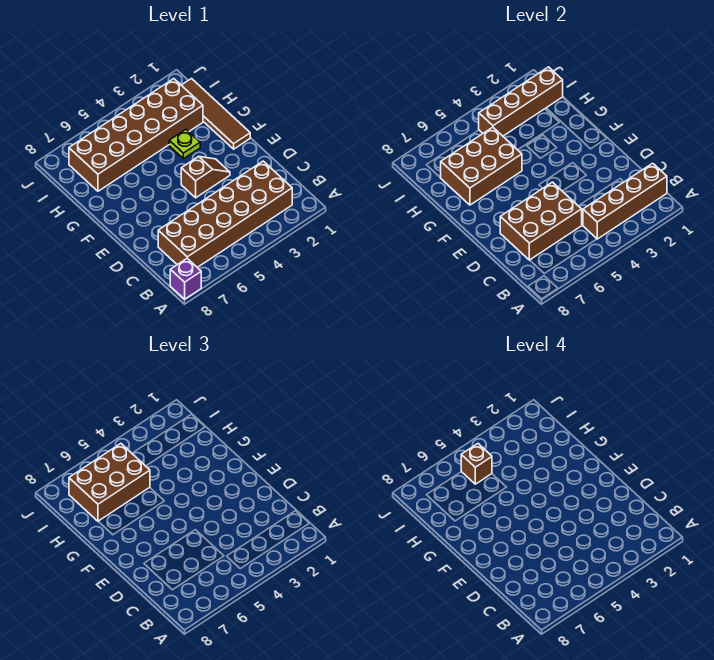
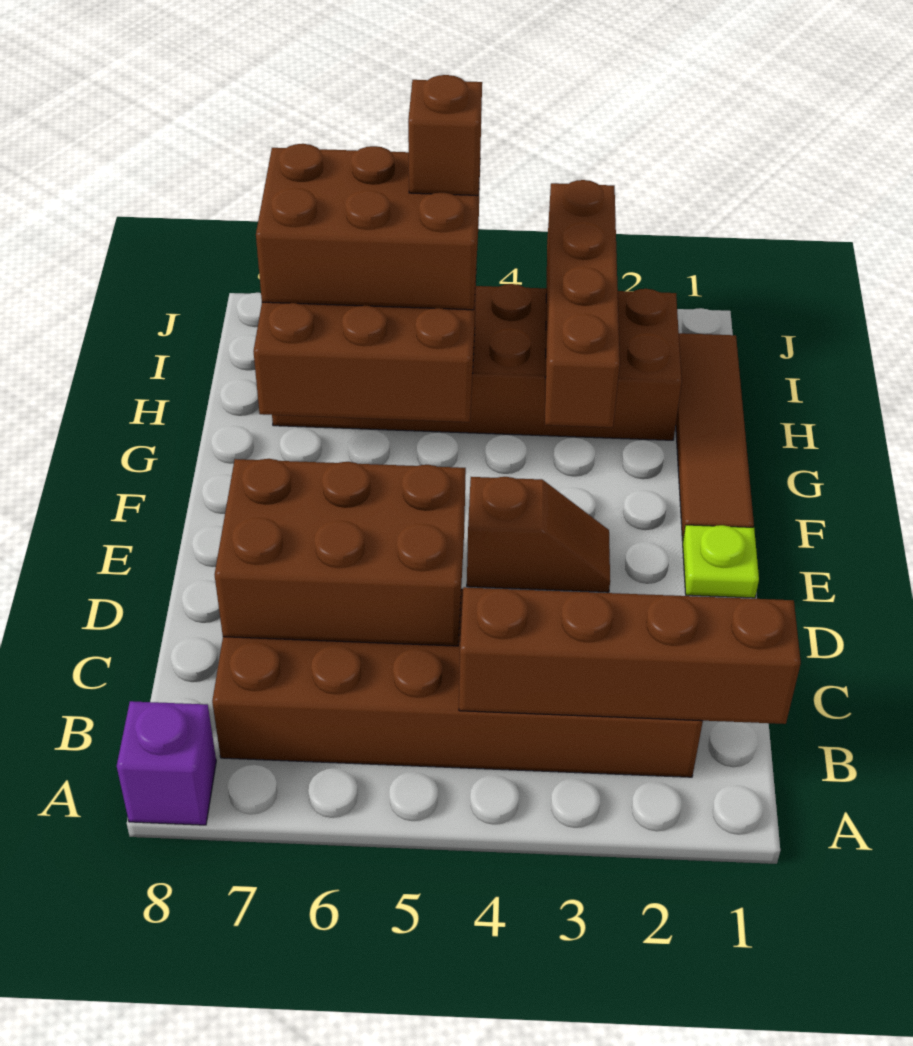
lime 1x1 plate [169,129,200,159] -> lime 1x1 plate moved to [683,525,759,598]
brown 1x4 brick [479,67,563,136] -> brown 1x4 brick turned to [545,180,620,427]

